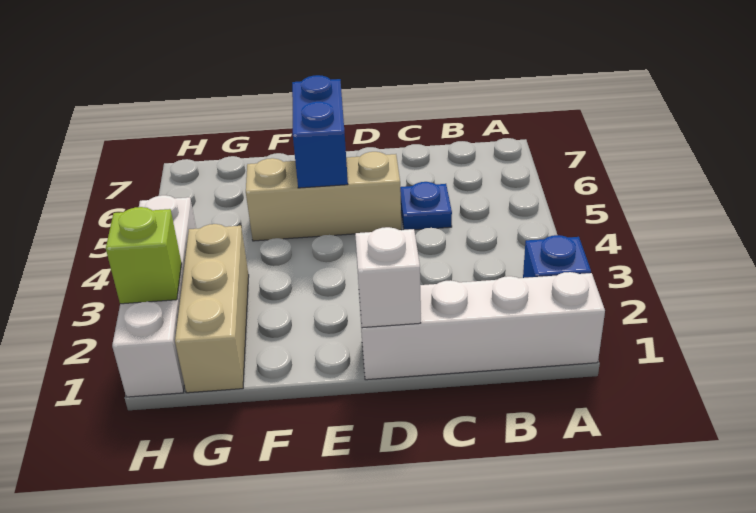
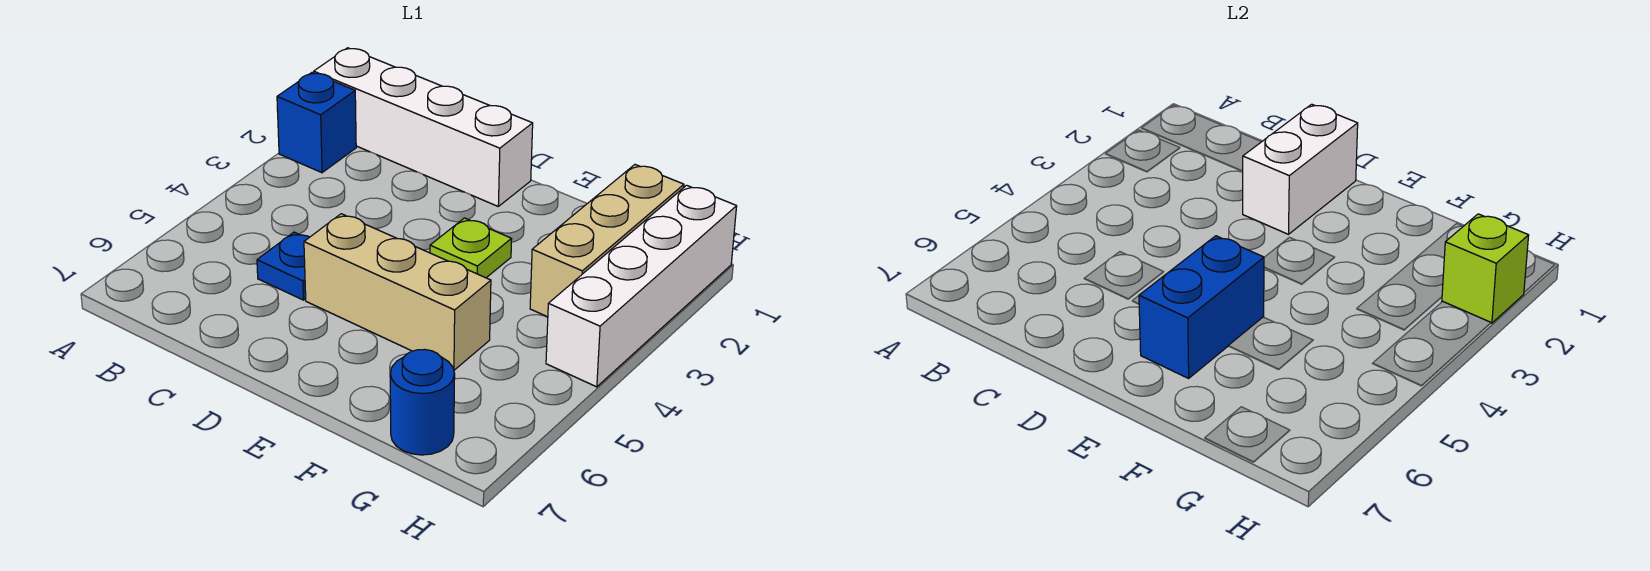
white 1x1 brick [355,227,421,328] -> white 1x2 brick [1243,104,1358,234]
none -> lime 1x1 plate [430,218,512,278]
none -> blue 1x1 round brick [390,349,455,455]

